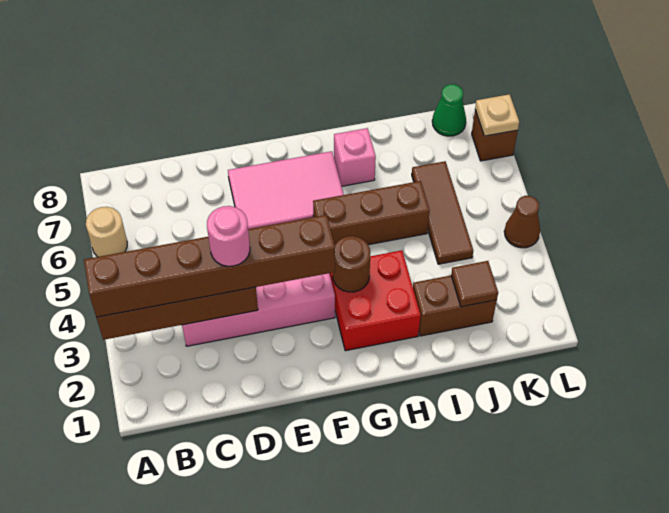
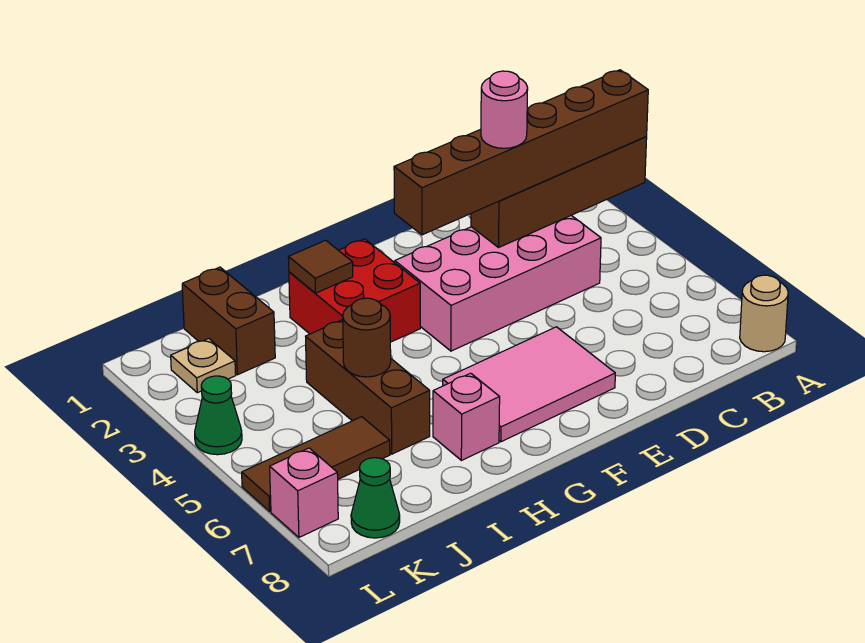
tan 1x1 round brick [86,207,127,257] -> tan 1x1 round brick moved to [740,275,788,352]
brown 1x1 round brick [333,236,370,292] -> brown 1x1 round brick moved to [343,298,391,377]
brown 1x3 brick [313,181,430,245] -> brown 1x3 brick turned to [306,320,430,454]
brown 1x2 brick [413,275,497,336] -> brown 1x2 brick turned to [182,267,275,375]
brown 1x1 tile [451,261,498,307] -> brown 1x1 tile moved to [288,240,353,293]
brown 1x3 tile [412,161,473,264] -> brown 1x3 tile turned to [242,417,390,511]
brown 1x1 cone [504,196,540,248] -> green 1x1 cone [195,376,242,455]
brown 1x1 brick [472,110,518,161] -> pink 1x1 brick [270,448,338,537]
tan 1x1 plate [475,94,519,136] -> tan 1x1 plate moved to [171,338,236,393]

